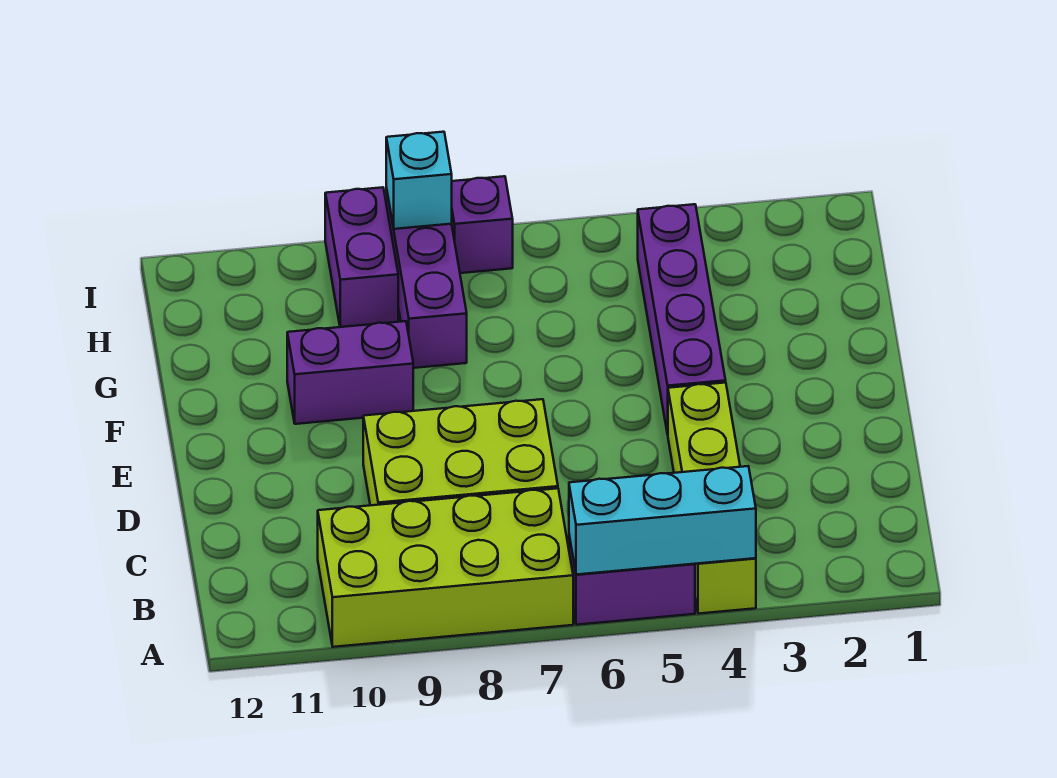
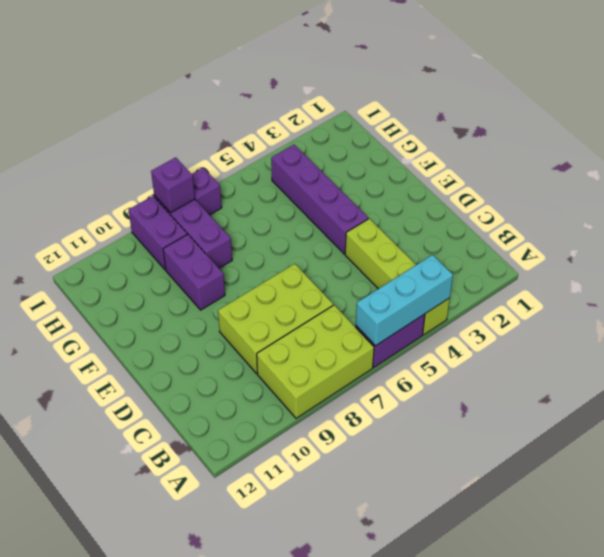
lime 2x4 brick [318,488,573,647] -> lime 2x3 brick [257,305,374,418]
purple 1x2 brick [287,321,413,424] -> purple 1x2 brick turned to [163,234,225,310]
cyan 1x1 brick [386,132,452,229] -> purple 1x1 brick [151,157,195,213]

